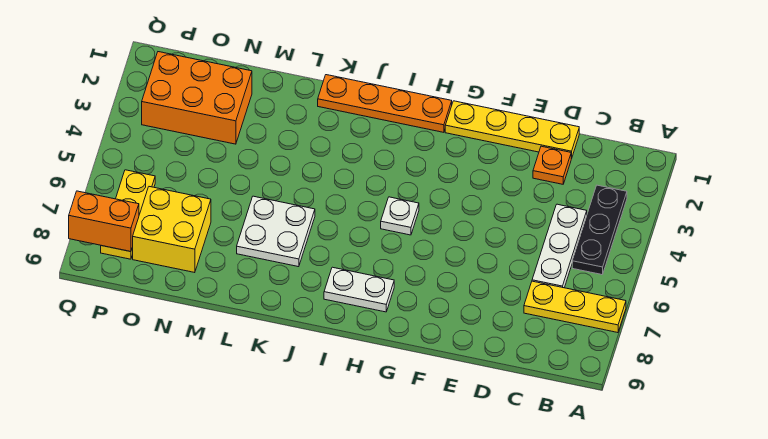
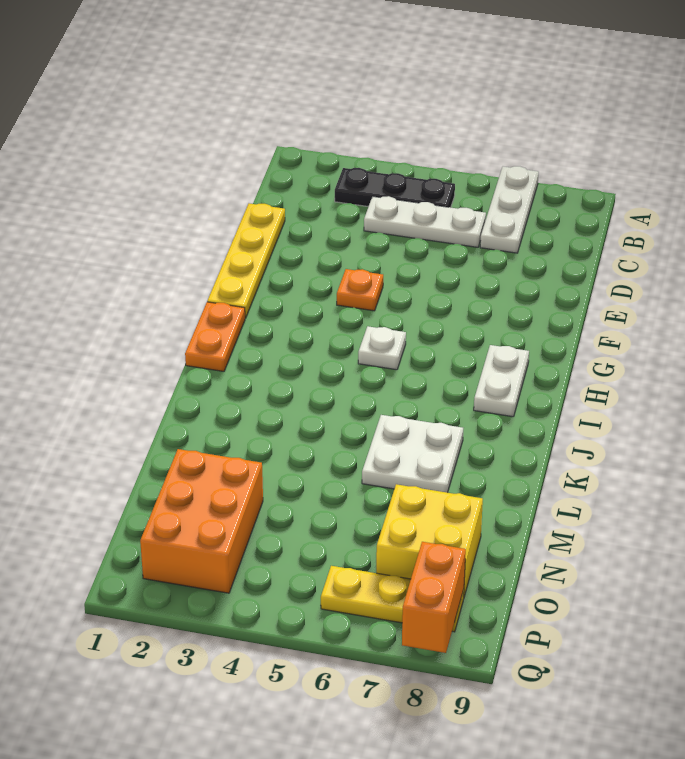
yellow 1x3 plate [524,281,626,333] -> white 1x3 plate [480,166,539,253]
orange 1x1 plate [533,146,571,184] -> orange 1x1 plate moved to [337,269,383,311]
orange 1x4 plate [318,75,452,132] -> orange 1x2 plate [185,302,245,371]

